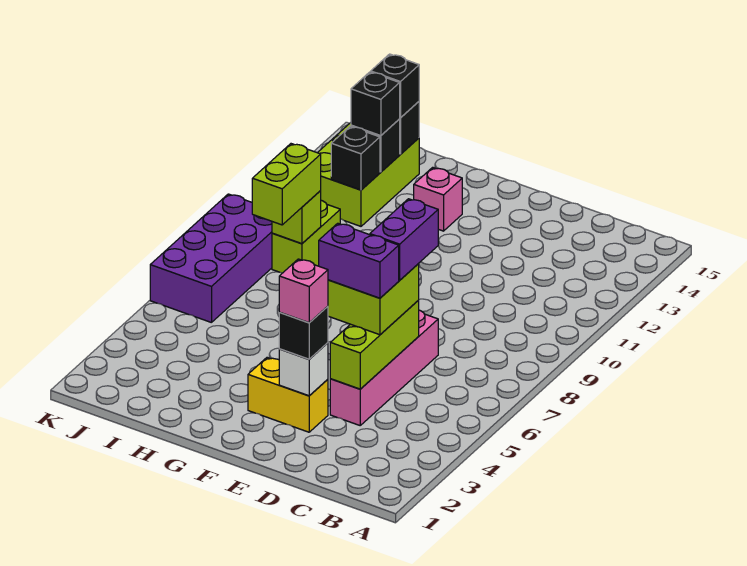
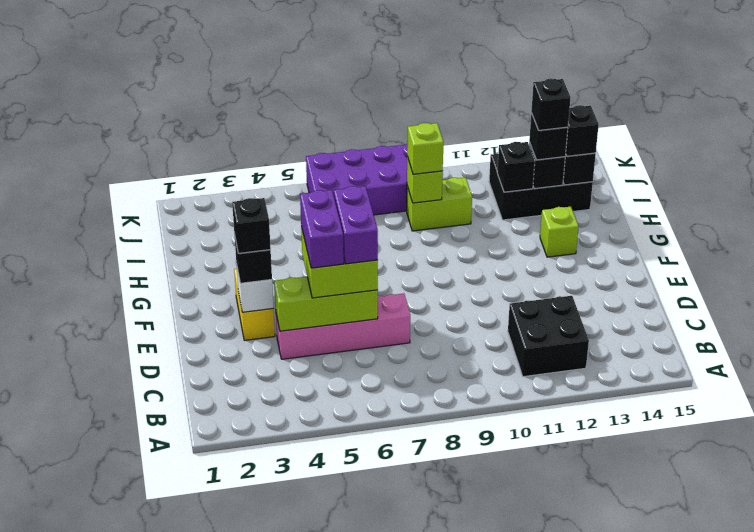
none -> black 2x2 brick [508,296,589,377]
purple 1x2 brick [370,199,438,280] -> purple 1x2 brick turned to [334,186,378,264]
pink 1x1 brick [279,259,328,323] -> black 1x1 brick [232,198,271,253]
pink 1x1 brick [414,167,462,231] -> lime 1x1 brick [540,207,579,257]
lime 1x2 brick [252,144,321,225] -> lime 1x1 brick [407,123,444,174]
lime 2x3 brick [318,123,419,226] -> black 2x3 brick [489,154,593,220]
none -> black 1x1 brick [531,78,571,130]

